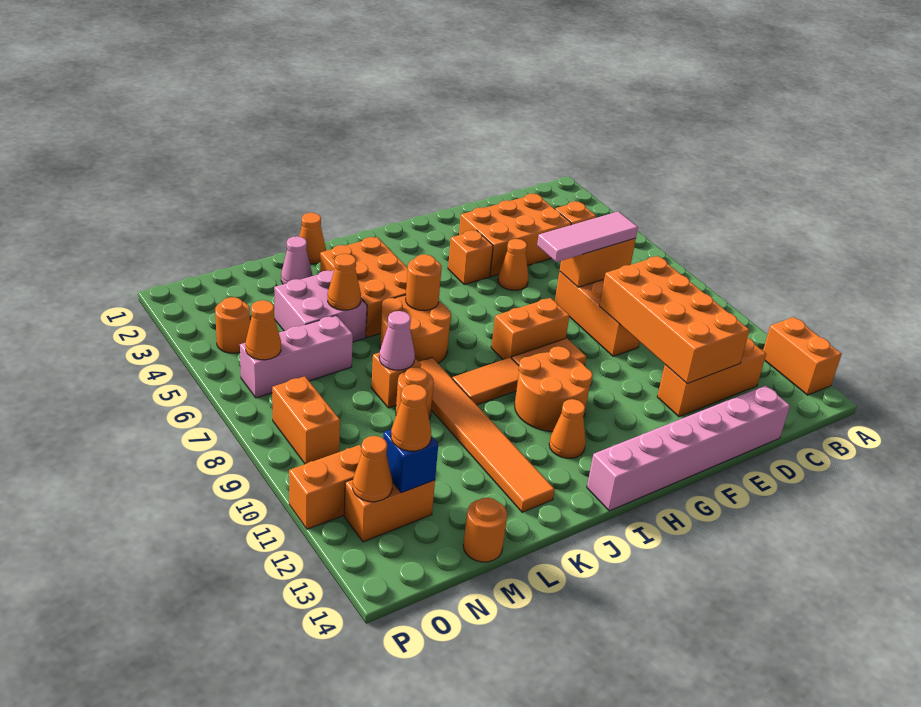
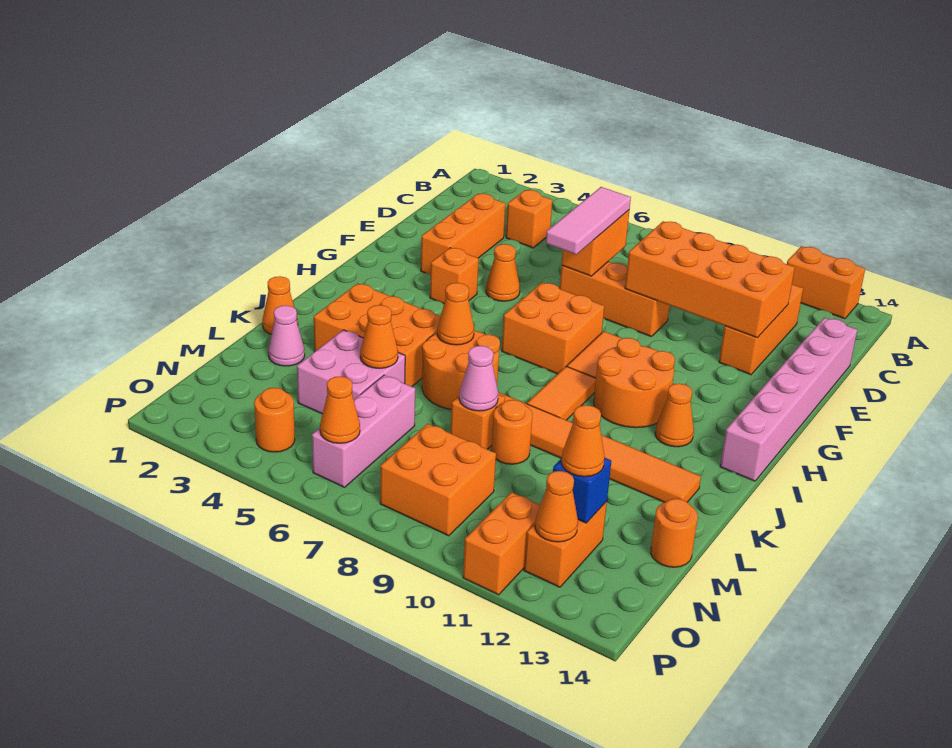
orange 2x3 brick [459,194,571,277] -> orange 1x3 brick [421,194,506,274]
orange 1x2 brick [491,298,569,360] -> orange 2x2 brick [502,282,604,374]
orange 1x1 round brick [406,254,441,310] -> orange 1x1 cone [437,283,474,345]
orange 1x2 brick [272,376,340,464] -> orange 2x2 brick [380,424,496,536]

